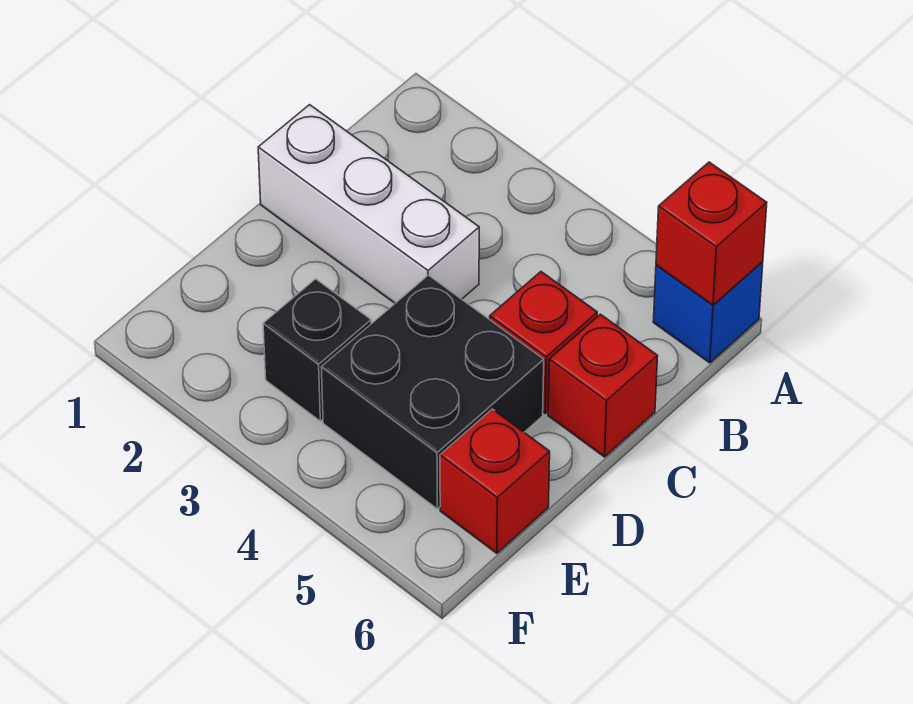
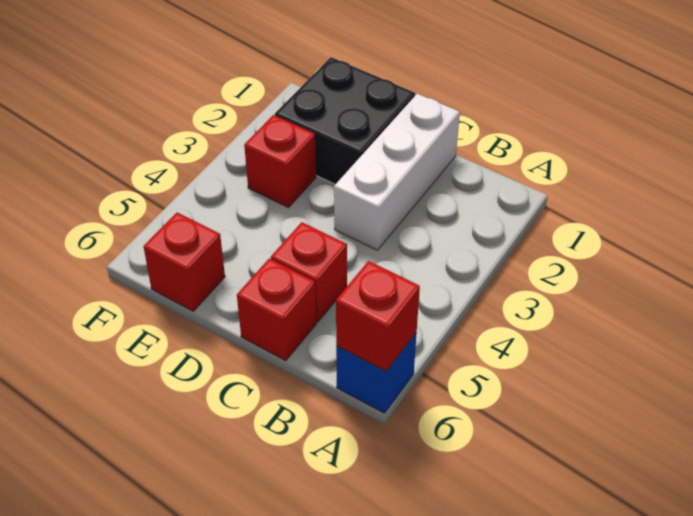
black 2x2 brick [321,275,544,509] -> black 2x2 brick moved to [275,57,415,184]
black 1x1 brick [263,279,371,421] -> red 1x1 brick [244,115,316,208]

